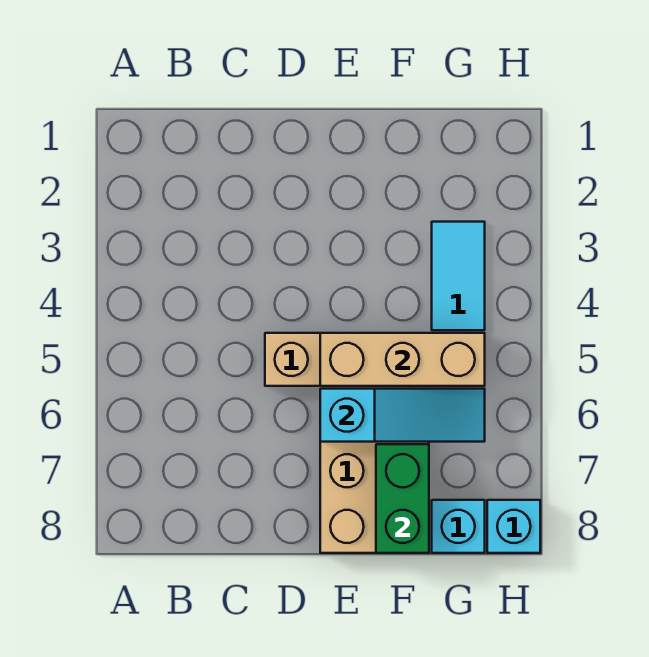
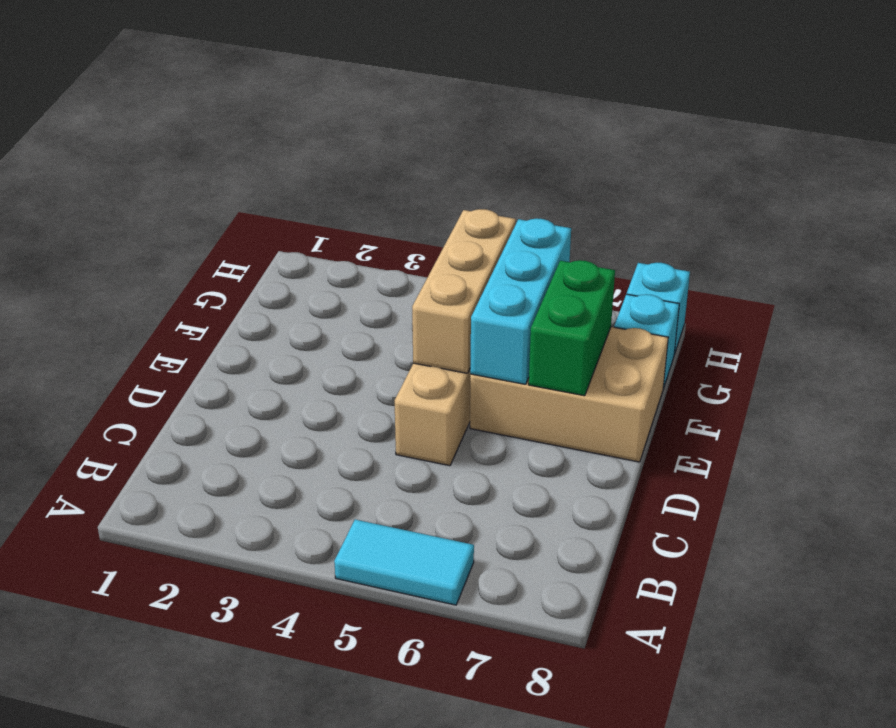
cyan 1x3 slope [320,389,485,442] -> cyan 1x3 brick [470,218,571,384]
green 1x2 brick [376,444,429,553] -> green 1x2 brick turned to [529,260,615,396]
cyan 1x2 tile [432,222,485,330] -> cyan 1x2 tile moved to [334,519,474,605]

